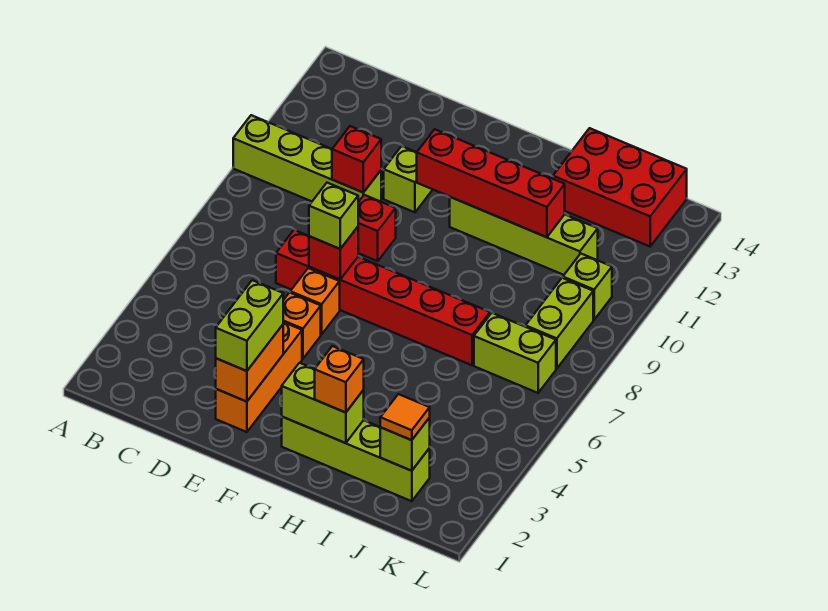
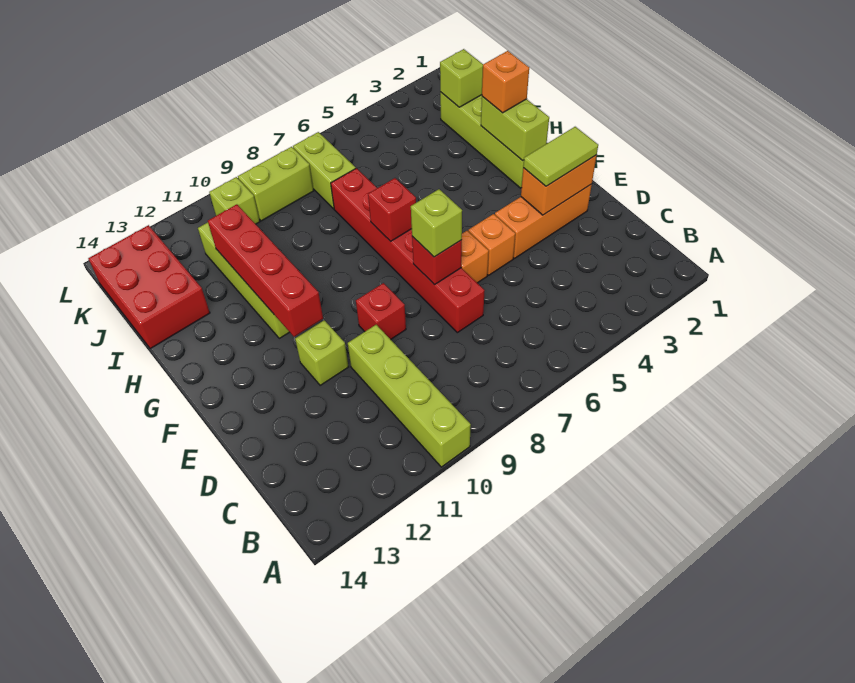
red 1x1 brick [332,126,381,192] -> red 1x1 brick moved to [368,178,416,241]
lime 1x2 brick [216,280,283,371] -> lime 1x2 tile [523,127,598,186]
orange 1x1 tile [380,394,430,440] -> none

